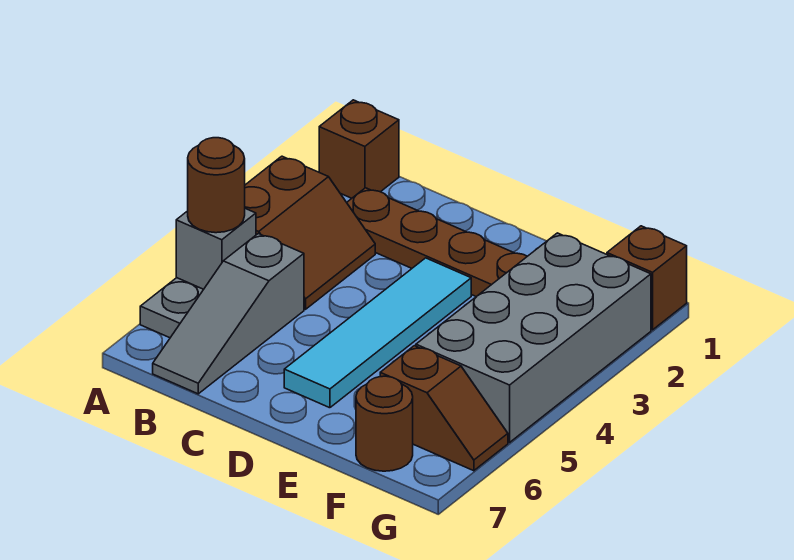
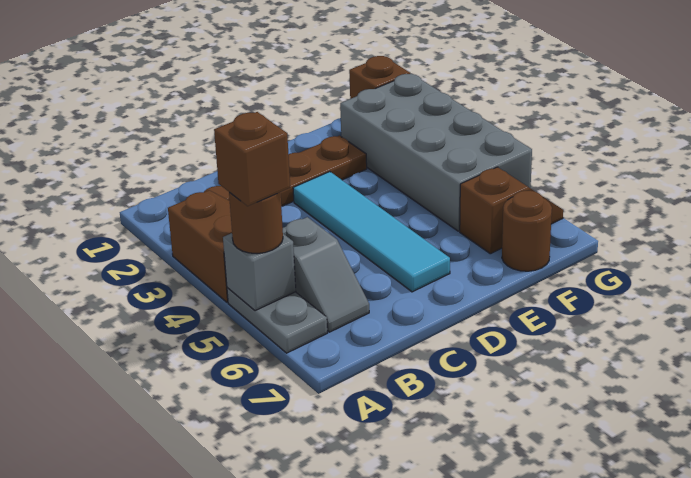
brown 1x1 brick [319,100,399,198] -> brown 1x1 brick moved to [214,112,290,206]
grey 1x3 slope [153,234,304,394] -> grey 1x2 slope [283,217,369,332]

